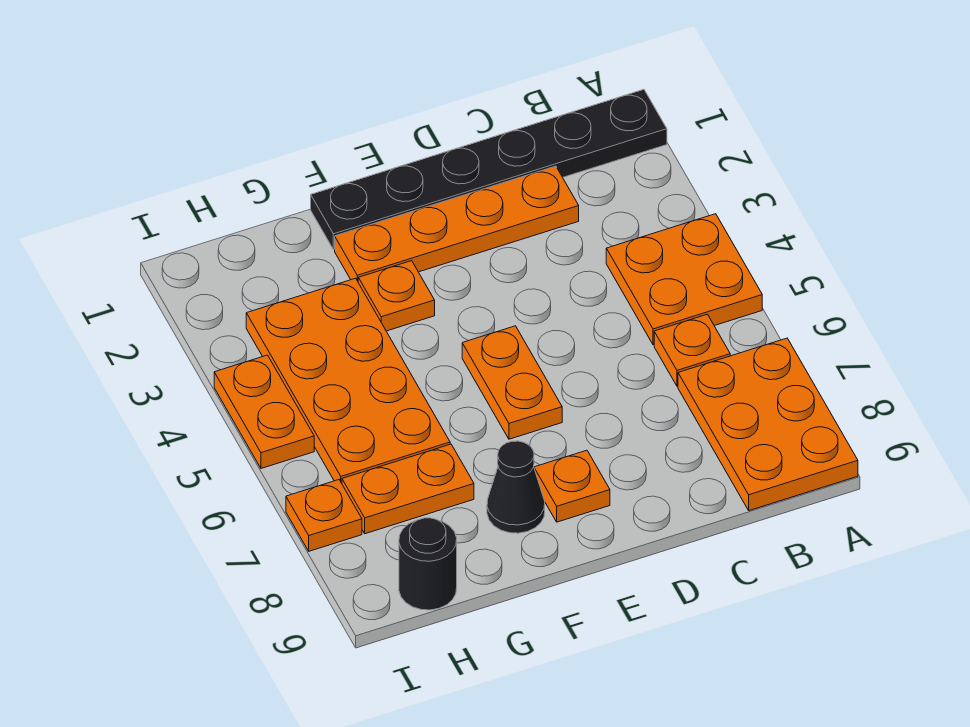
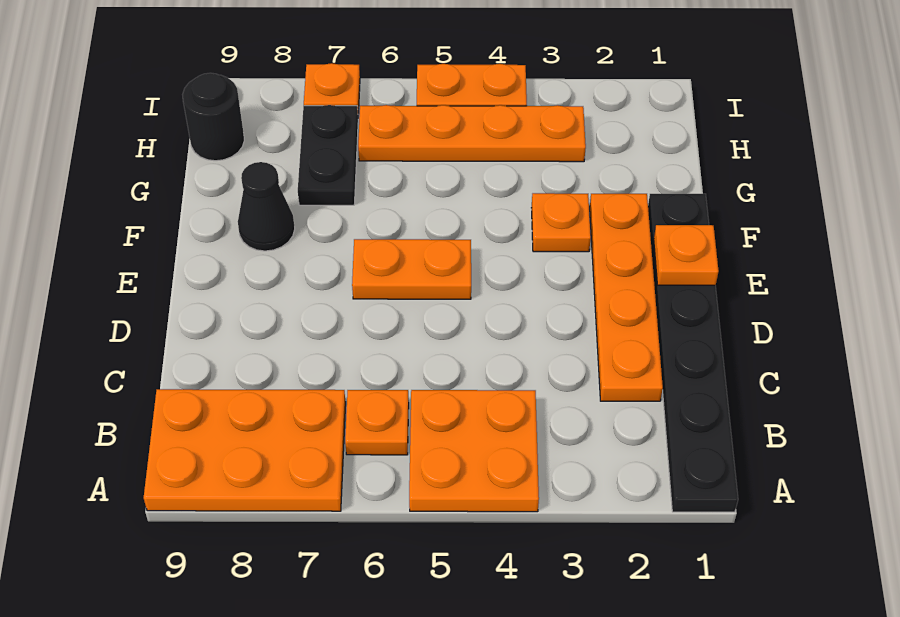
orange 1x1 plate [534,450,610,522] -> orange 1x1 plate moved to [654,225,719,285]
orange 2x4 plate [246,278,450,483] -> orange 1x4 plate [358,105,586,162]
orange 1x2 plate [342,444,474,534] -> black 1x2 plate [298,105,358,205]

